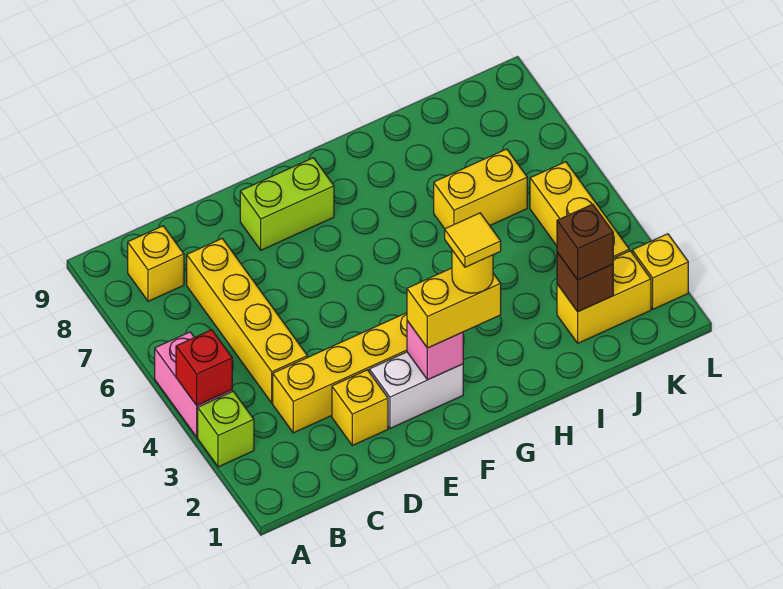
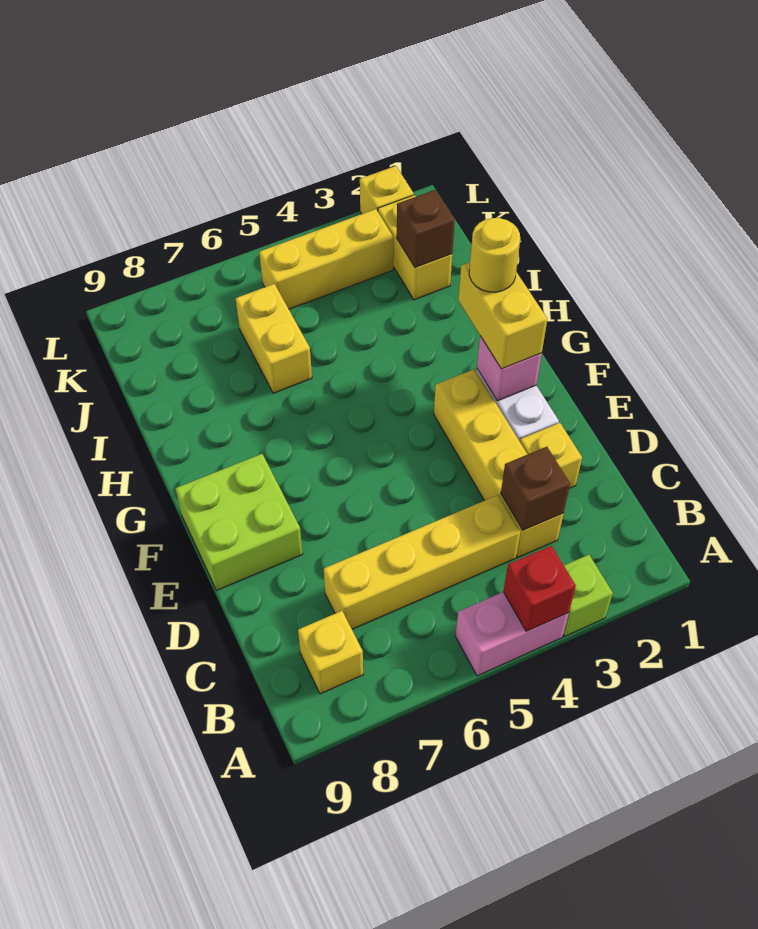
lime 1x2 brick [240,158,334,250] -> lime 2x2 brick [175,454,303,590]
yellow 1x1 tile [445,213,501,267] -> none
brown 1x1 brick [557,204,613,280] -> brown 1x1 brick moved to [501,447,570,530]

